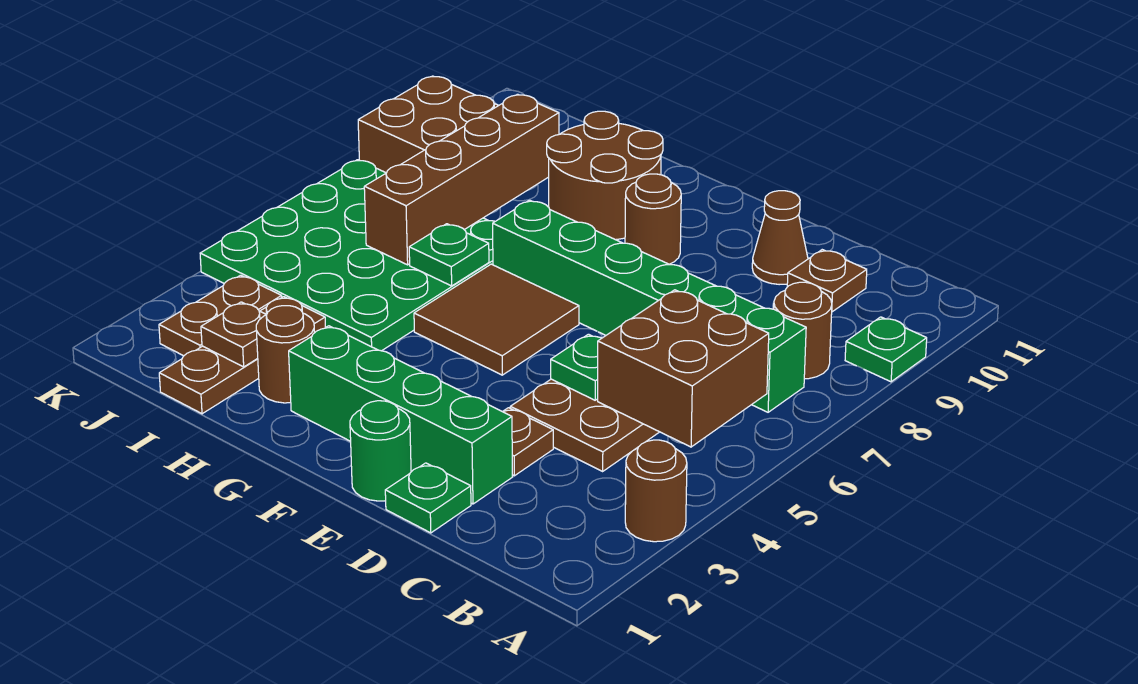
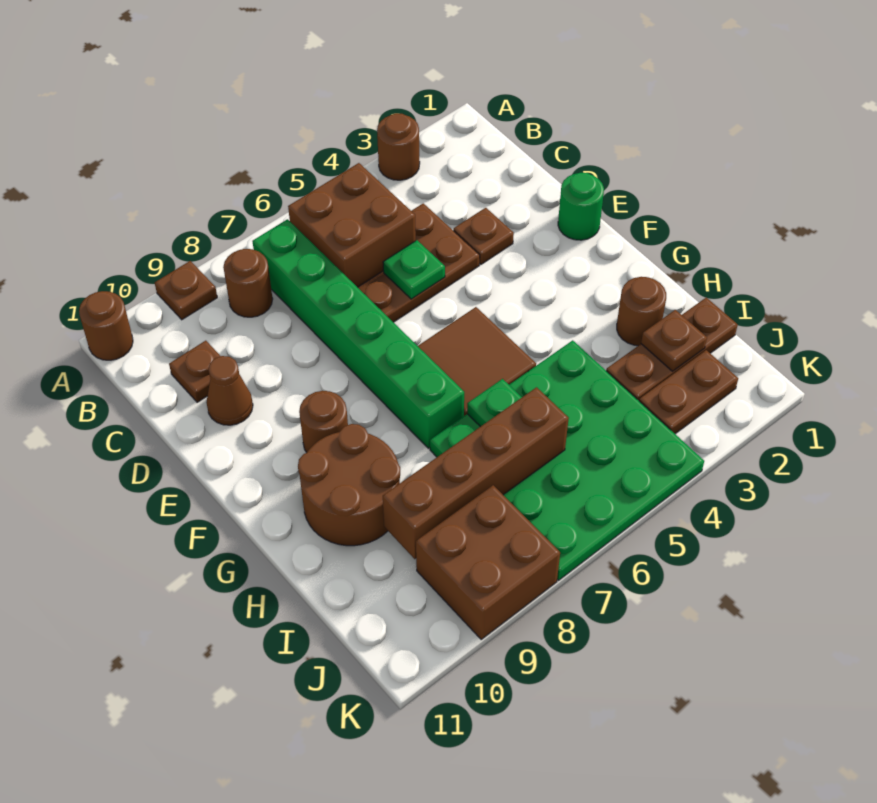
green 1x1 plate [845,317,927,382] -> brown 1x1 plate [155,261,217,320]
none -> brown 1x1 round brick [79,291,133,360]
green 1x1 plate [385,463,471,533] -> none
green 1x4 brick [289,326,513,504] -> none

